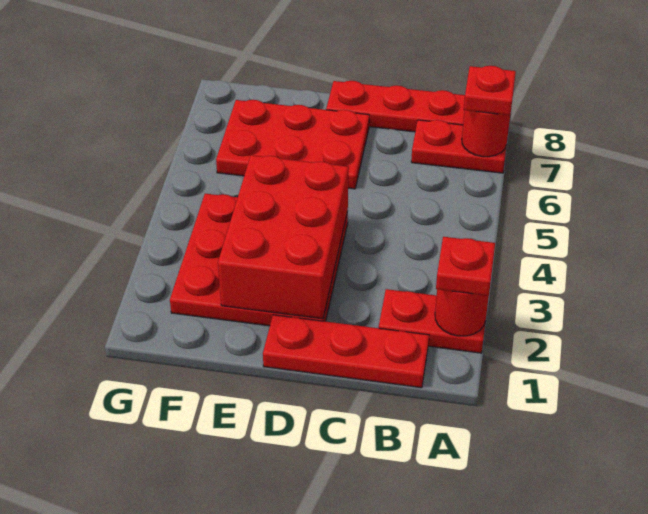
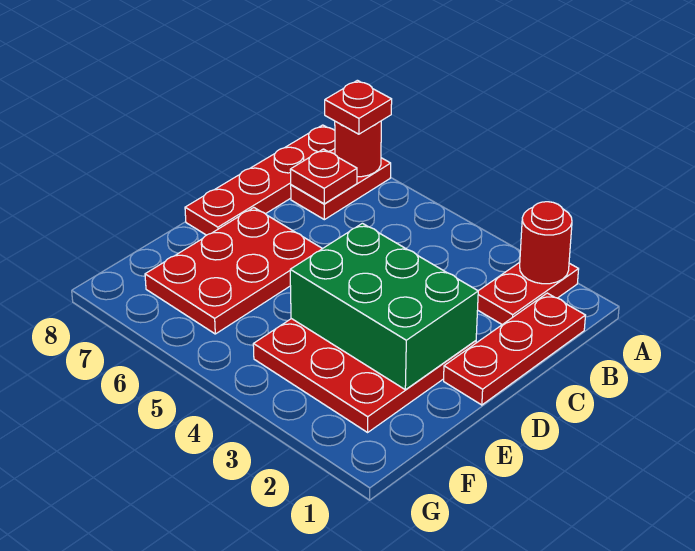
red 1x1 plate [436,237,495,296] -> red 1x1 plate moved to [290,149,357,204]
red 2x3 brick [218,155,349,319] -> green 2x3 brick [290,223,478,390]

